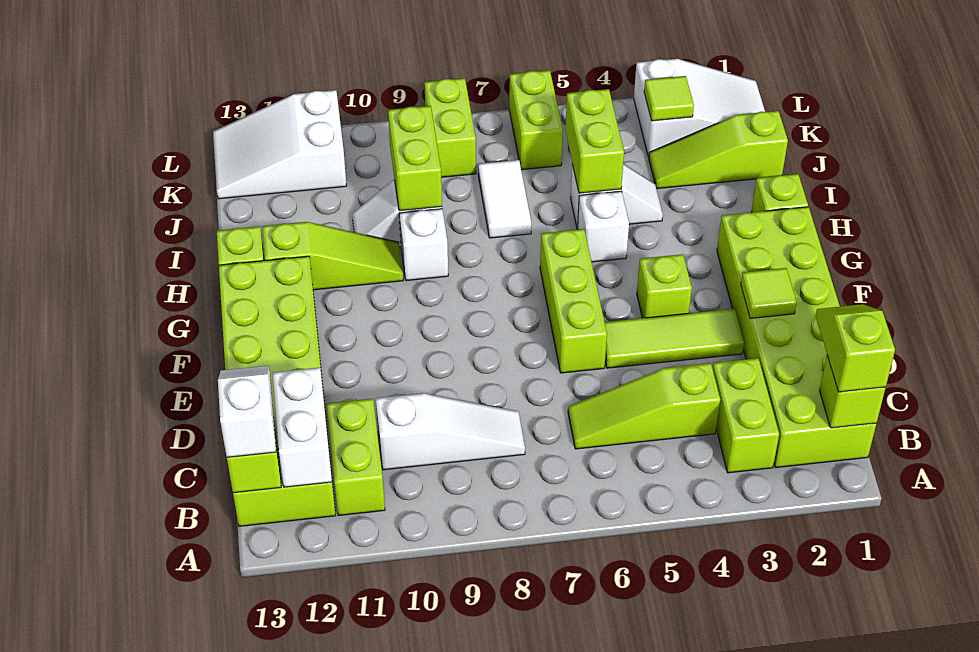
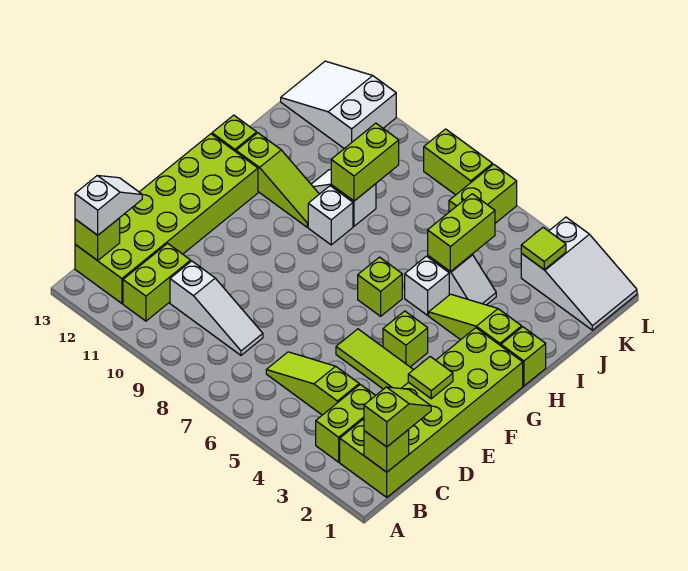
white 1x2 brick [272,368,332,487] -> none
lime 1x3 brick [540,229,607,373] -> lime 1x1 brick [358,257,402,316]
white 1x2 tile [478,160,531,238] -> none
lime 1x3 slope [649,111,788,189] -> lime 1x3 slope moved to [429,294,522,346]
lime 1x2 brick [424,78,476,177] -> lime 1x2 brick turned to [424,129,493,195]

